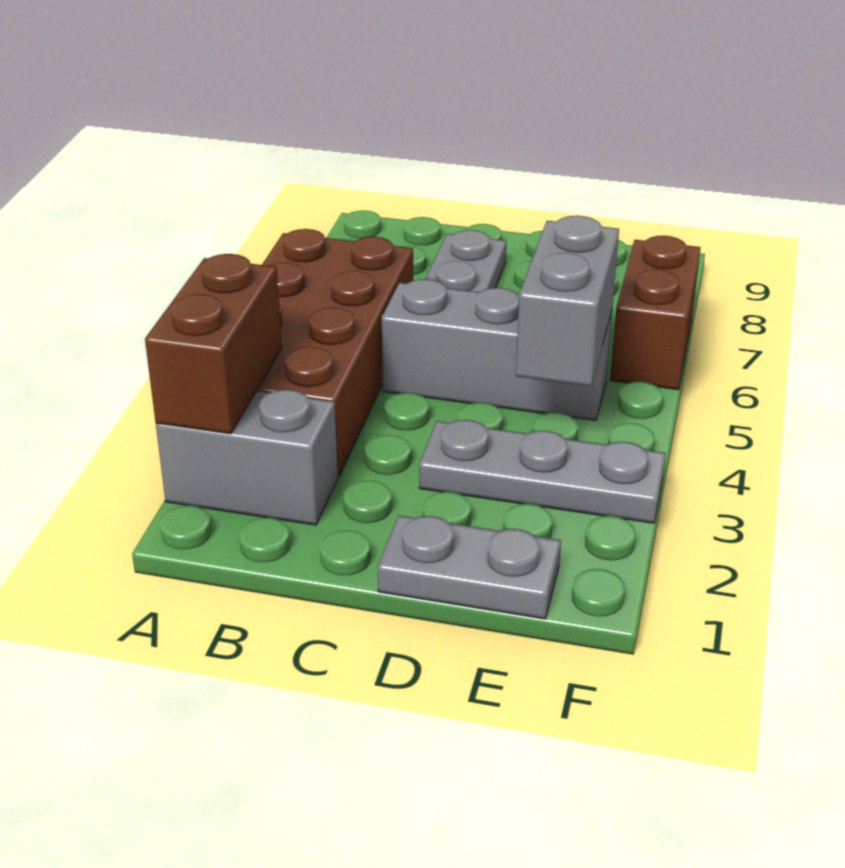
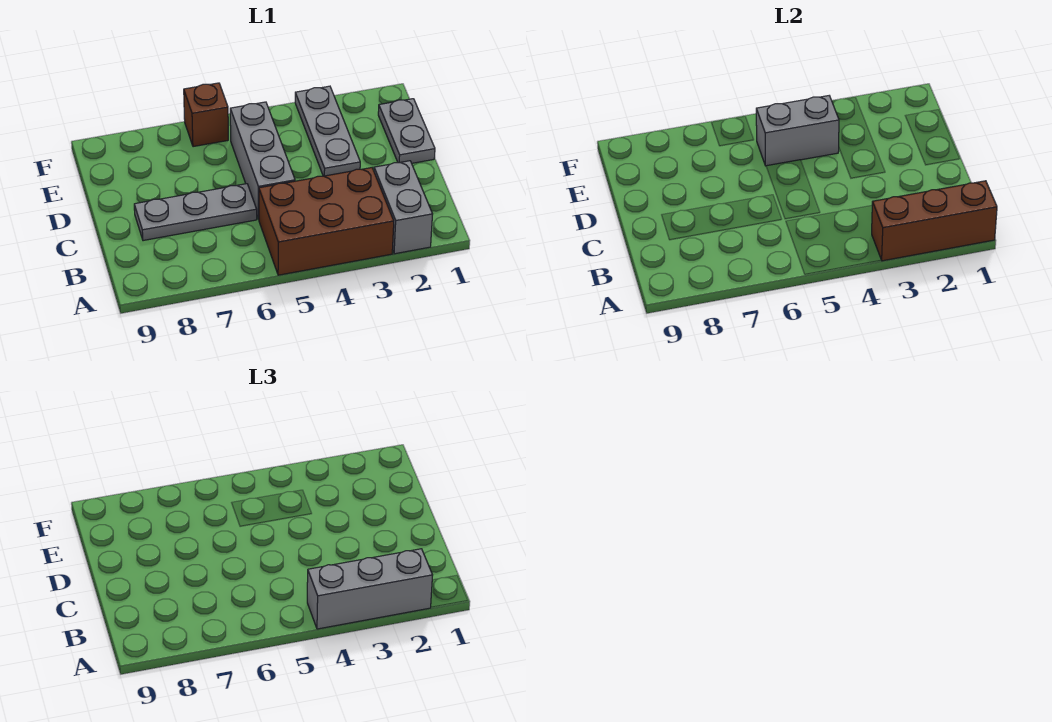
brown 1x2 brick [145,254,282,434] -> brown 1x3 brick [872,181,997,261]
none -> grey 1x3 brick [307,549,433,629]
brown 2x4 brick [257,229,413,477] -> brown 2x3 brick [259,168,394,275]
brown 1x2 brick [610,236,701,390] -> brown 1x1 brick [184,83,228,147]

